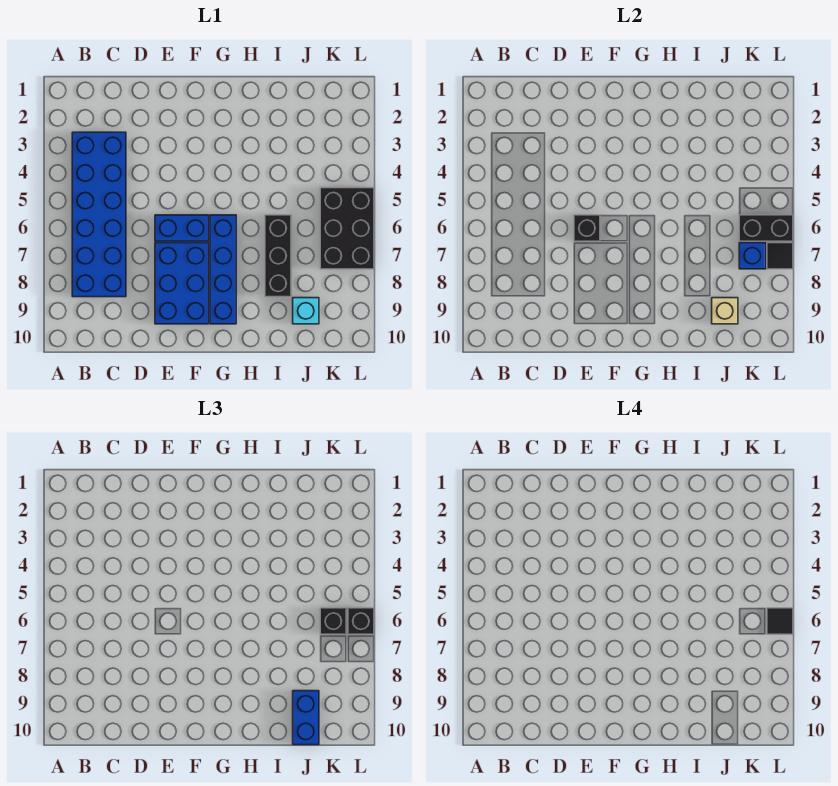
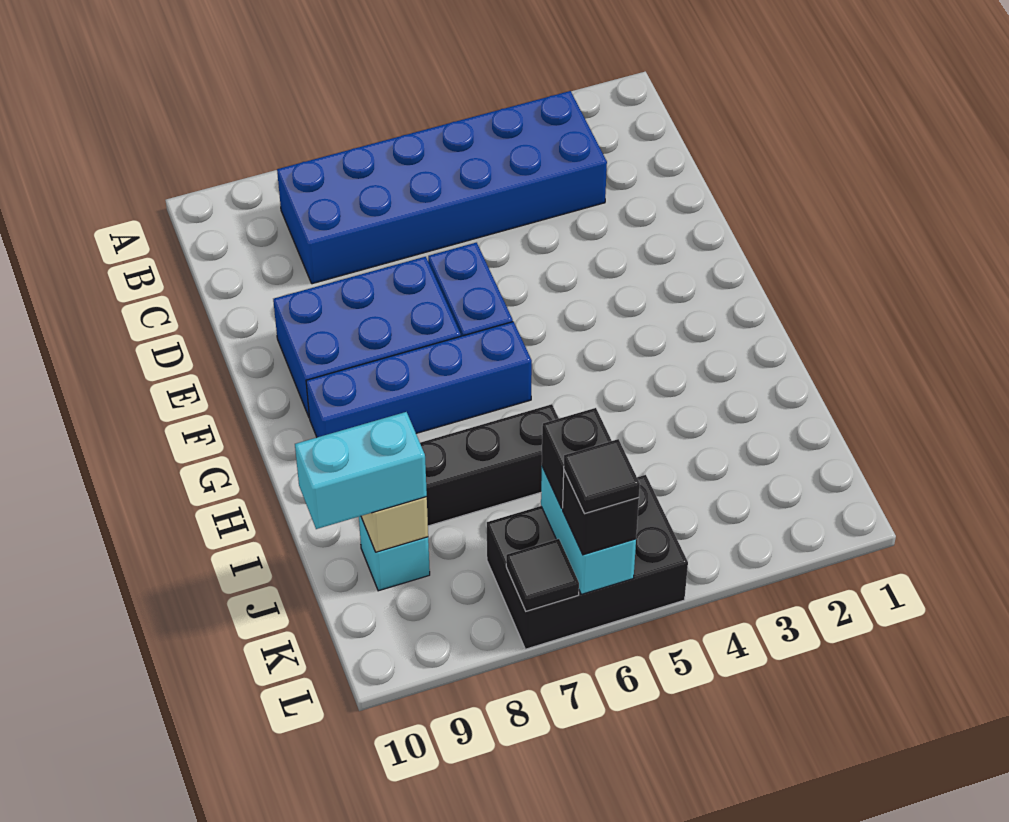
black 1x1 brick [574,215,600,241] -> none
blue 1x2 brick [293,691,319,745] -> cyan 1x2 brick [295,412,427,529]
black 1x2 brick [739,215,793,241] -> cyan 1x2 brick [541,467,636,594]
blue 1x1 brick [739,243,766,269] -> none

